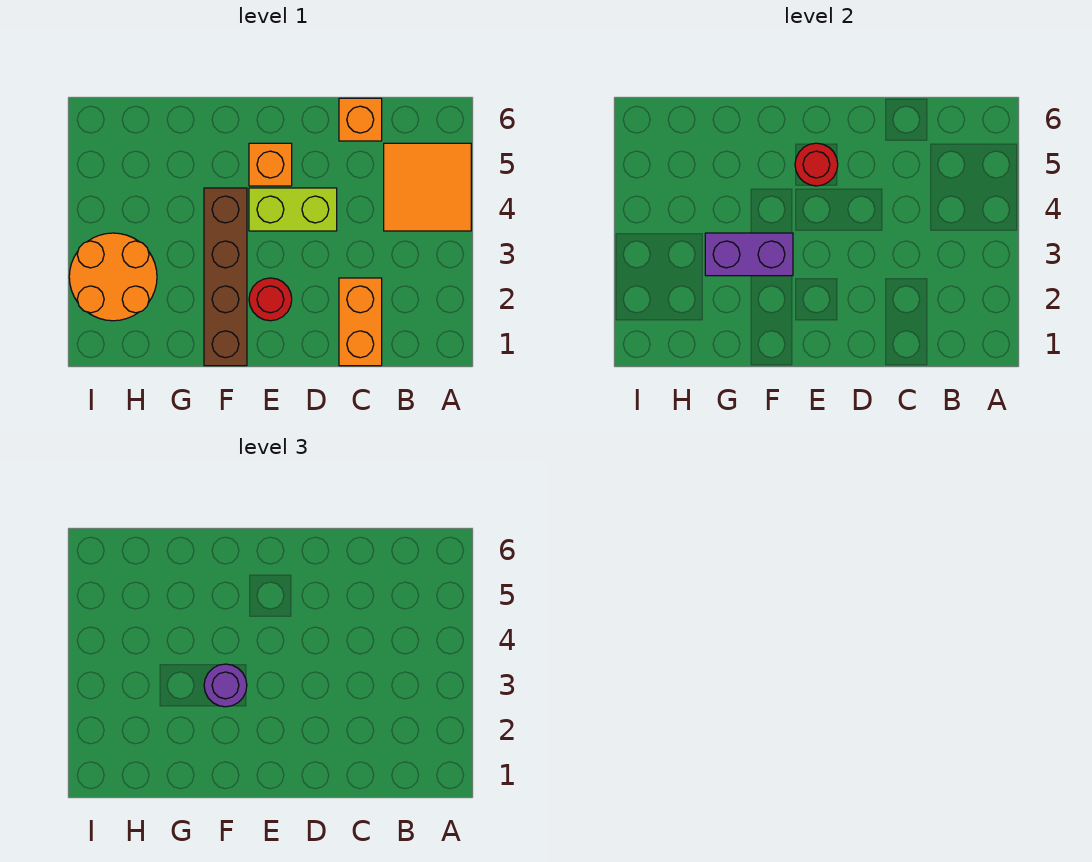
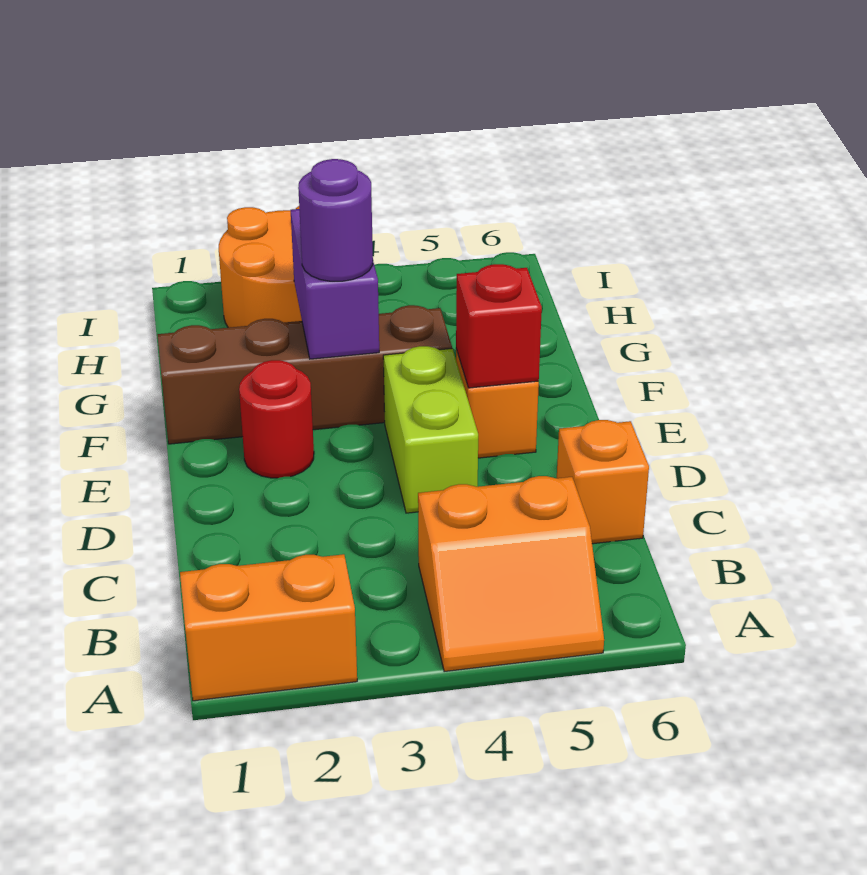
orange 2x2 tile [384,143,471,231] -> orange 2x2 slope [418,476,604,671]
orange 1x2 brick [339,278,382,366] -> orange 1x2 brick moved to [180,554,357,701]
red 1x1 round brick [795,143,838,186] -> red 1x1 brick [456,264,542,388]

